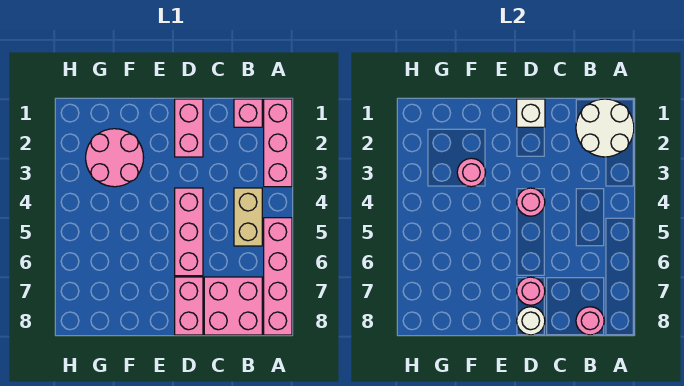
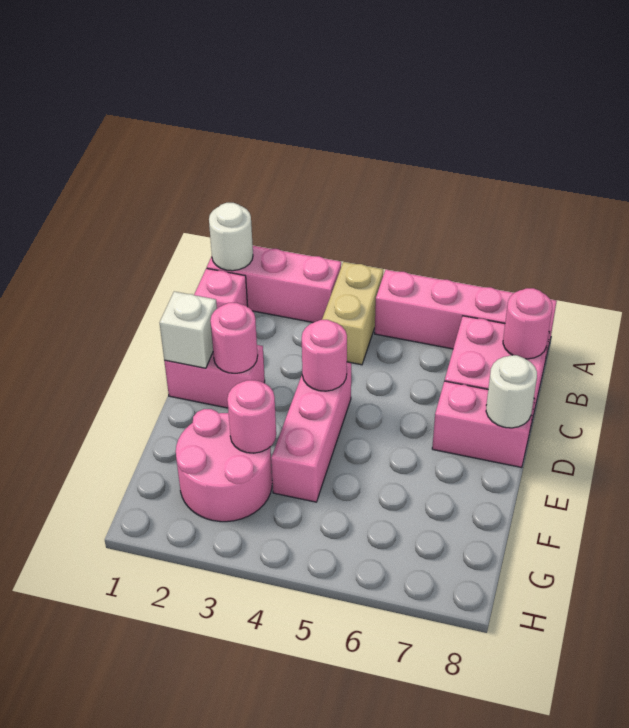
white 2x2 round brick [576,99,634,157] -> white 1x1 round brick [209,203,253,271]
tan 1x2 brick [234,188,262,246] -> tan 1x2 brick turned to [322,262,383,365]
pink 1x3 brick [175,188,203,276] -> pink 1x3 brick turned to [271,362,351,502]
pink 1x1 round brick [517,277,545,305] -> pink 1x1 round brick moved to [210,303,258,373]

